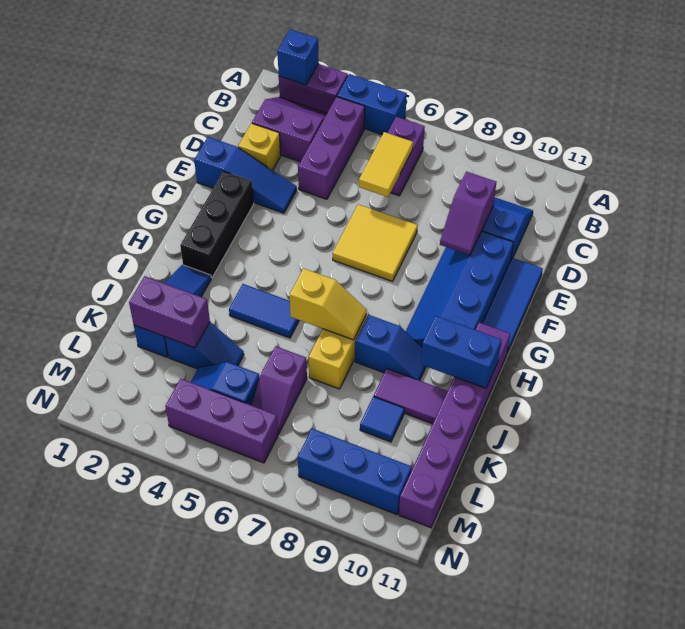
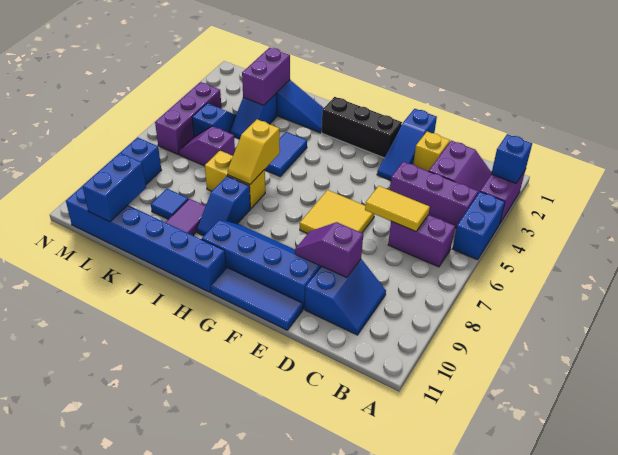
purple 1x6 brick [399,323,510,528] -> blue 1x6 brick [66,187,226,292]
blue 1x2 brick [421,316,501,388] -> blue 1x2 brick moved to [82,153,146,222]

